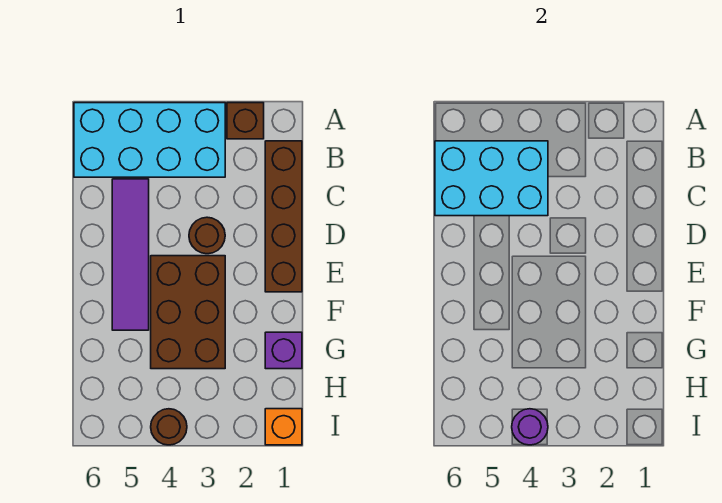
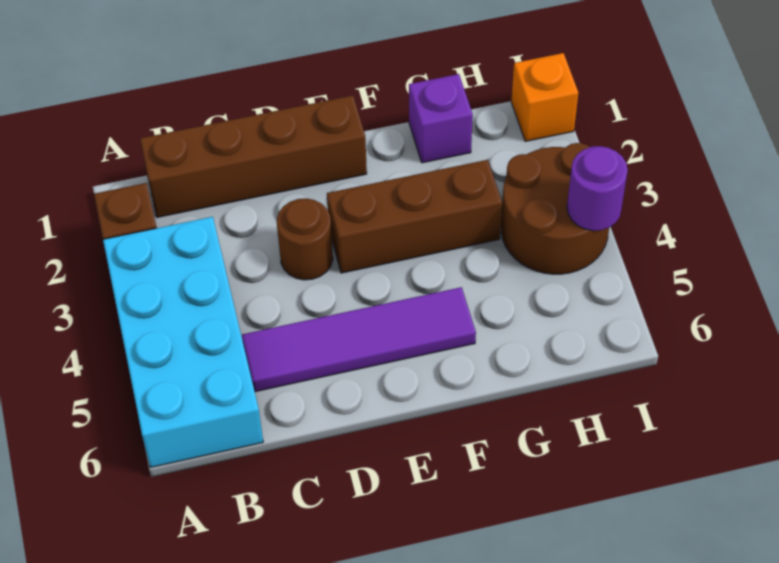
cyan 2x3 brick [435,141,548,216] -> none
brown 2x3 brick [151,256,225,369] -> brown 1x3 brick [327,160,502,273]
brown 1x1 round brick [151,409,187,445] -> brown 2x2 round brick [501,143,609,274]

